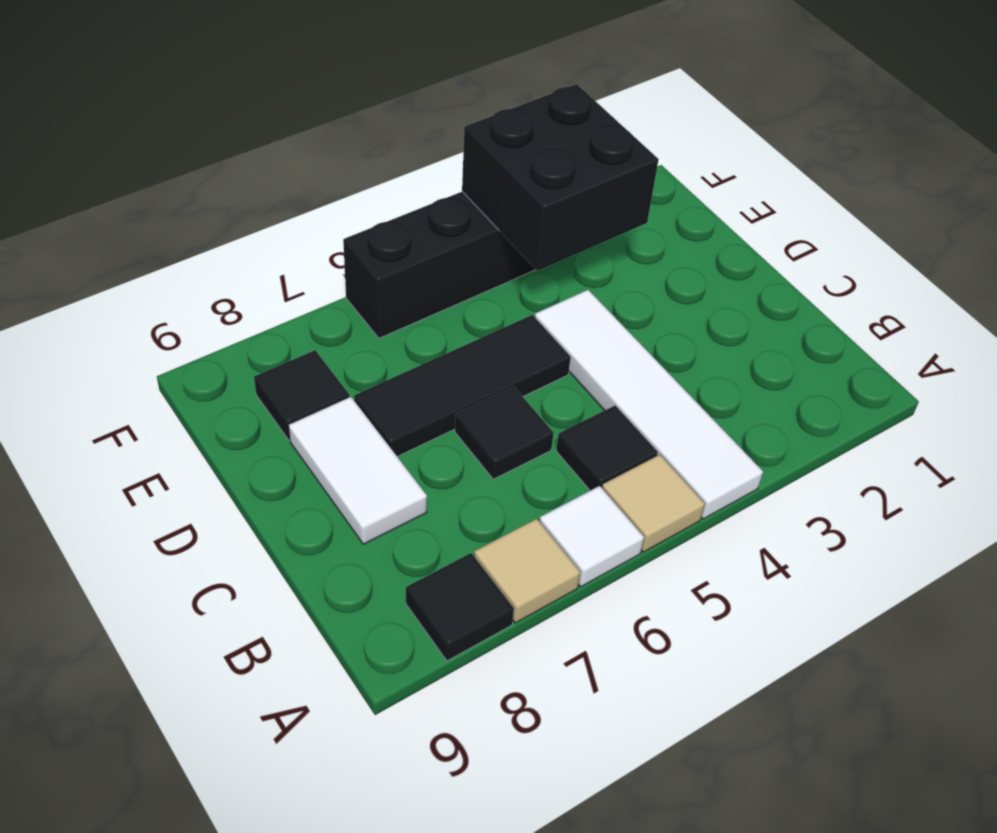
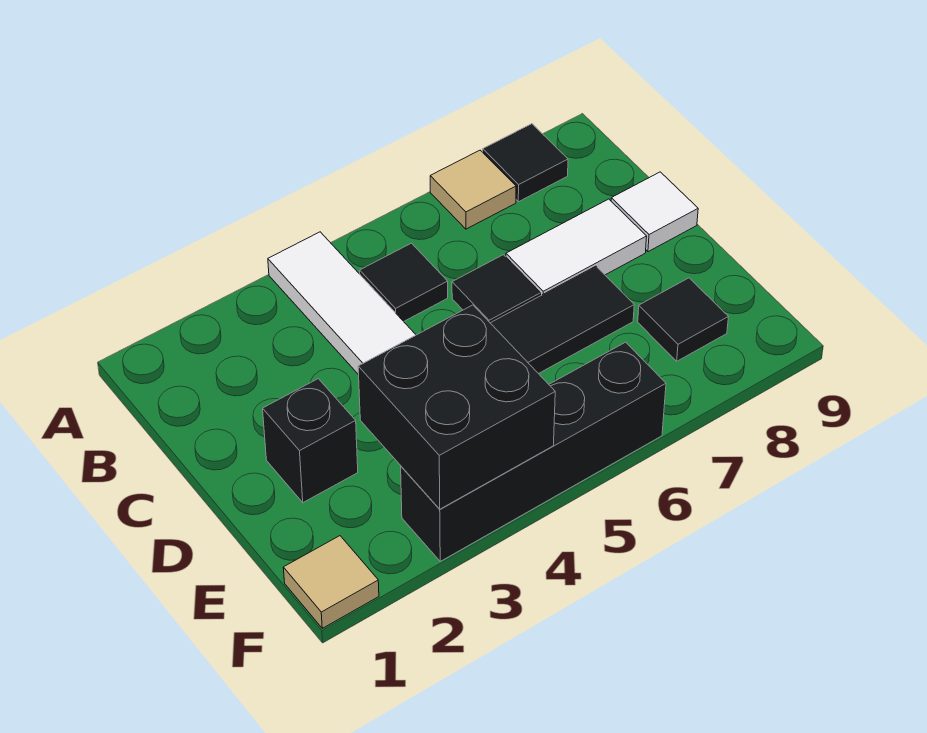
tan 1x1 tile [602,455,705,552] -> tan 1x1 tile moved to [283,536,379,628]
white 1x1 tile [539,486,644,587] -> white 1x1 tile moved to [611,172,698,252]
white 1x2 tile [289,397,427,544] -> white 1x2 tile turned to [506,199,647,295]
none -> black 1x1 brick [263,379,358,502]

